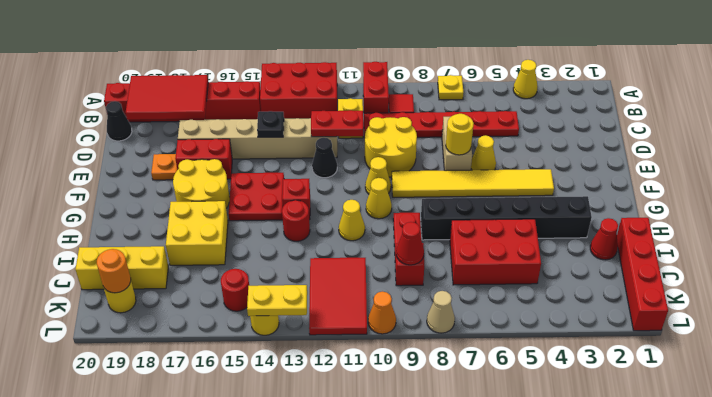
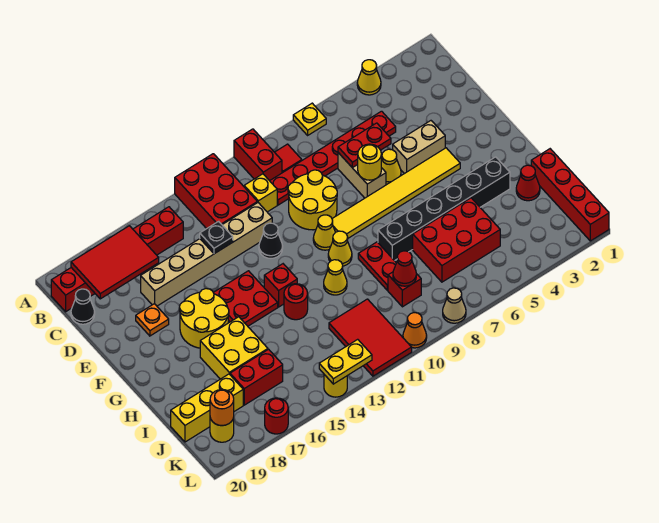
red 2x3 brick [260,62,337,119] -> red 2x3 brick turned to [175,154,257,229]
red 1x2 plate [311,110,363,137] -> red 1x2 plate moved to [338,123,391,168]
none -> tan 1x2 brick [393,121,445,174]
red 1x2 brick [175,139,232,179] -> red 1x2 brick moved to [230,349,283,405]
red 1x1 round brick [221,269,249,311] -> red 1x1 round brick moved to [265,398,288,434]

